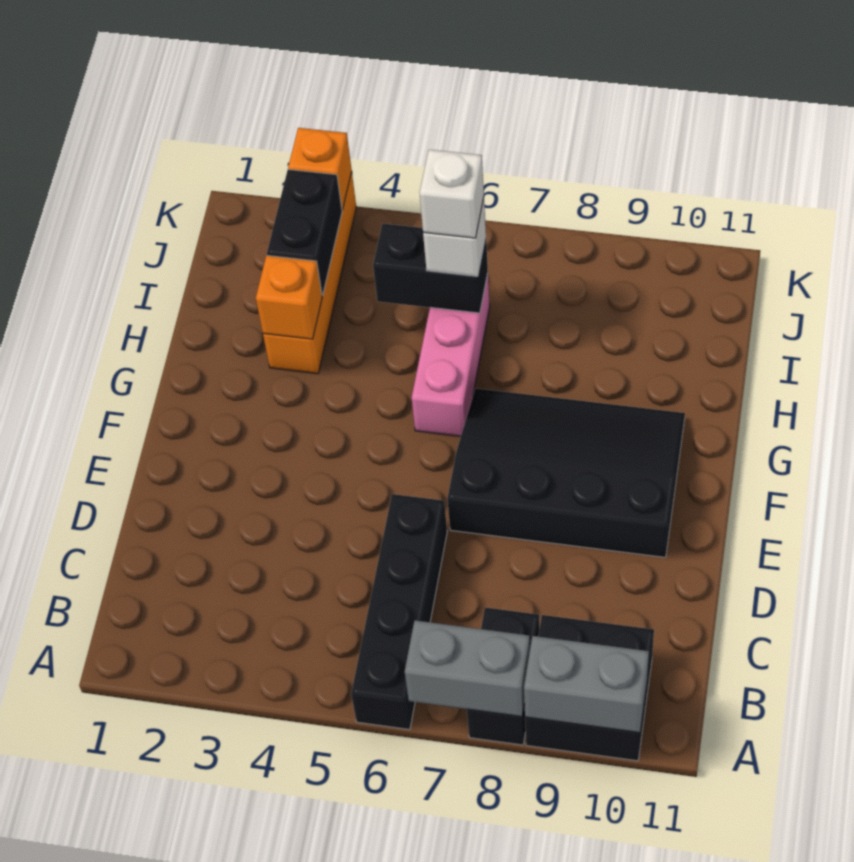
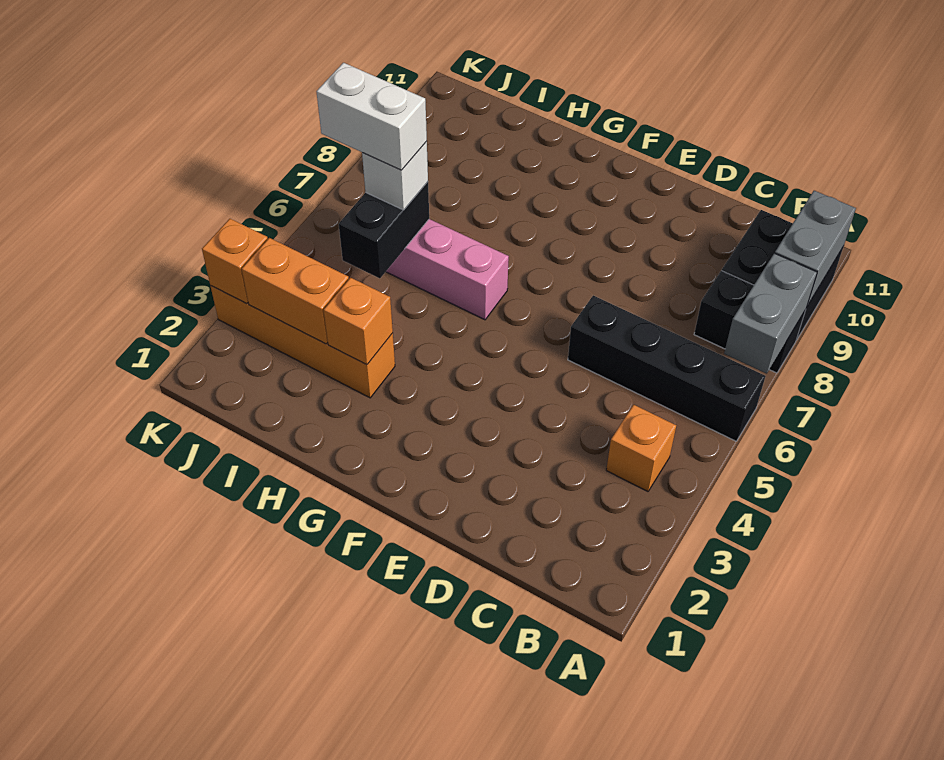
none -> orange 1x1 brick [606,405,676,491]
black 3x4 slope [447,388,685,557] -> none
black 1x2 brick [267,169,342,295] -> orange 1x2 brick [242,238,349,344]
white 1x1 brick [420,150,484,238] -> white 1x2 brick [316,63,427,170]

